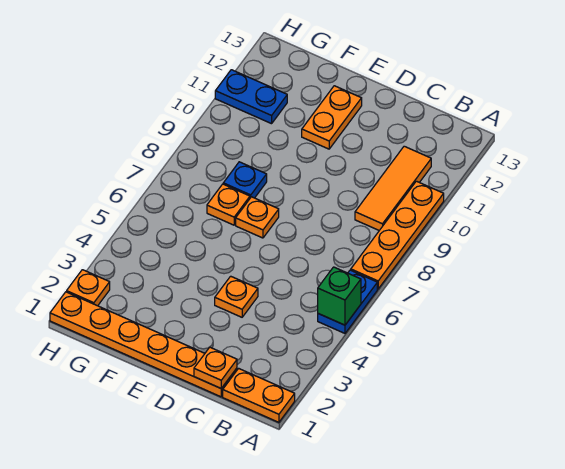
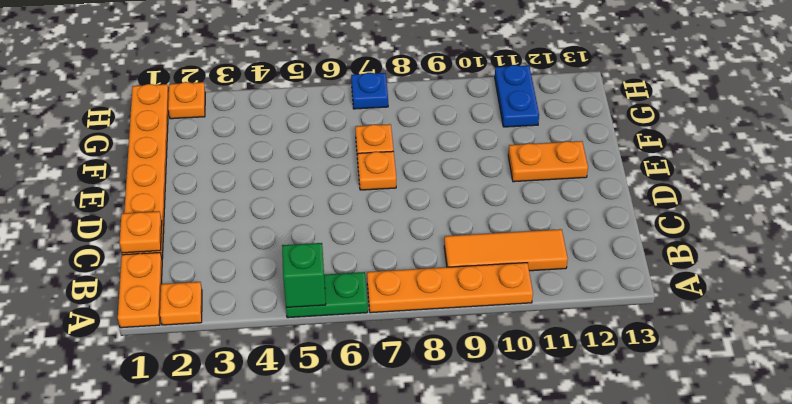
blue 1x2 plate [318,270,377,333] -> green 1x2 plate [286,272,368,318]
orange 1x1 plate [215,276,258,317] -> orange 1x1 plate moved to [160,282,202,325]
blue 1x1 plate [223,162,267,198] -> blue 1x1 plate moved to [351,73,388,109]

